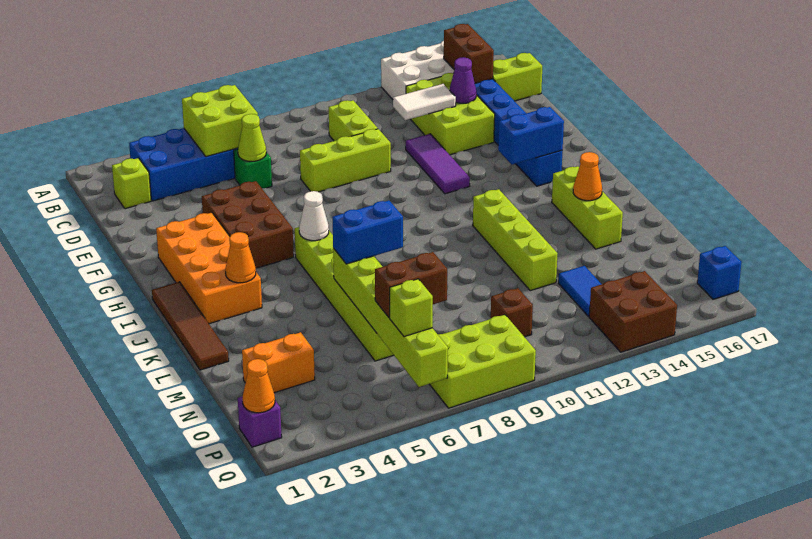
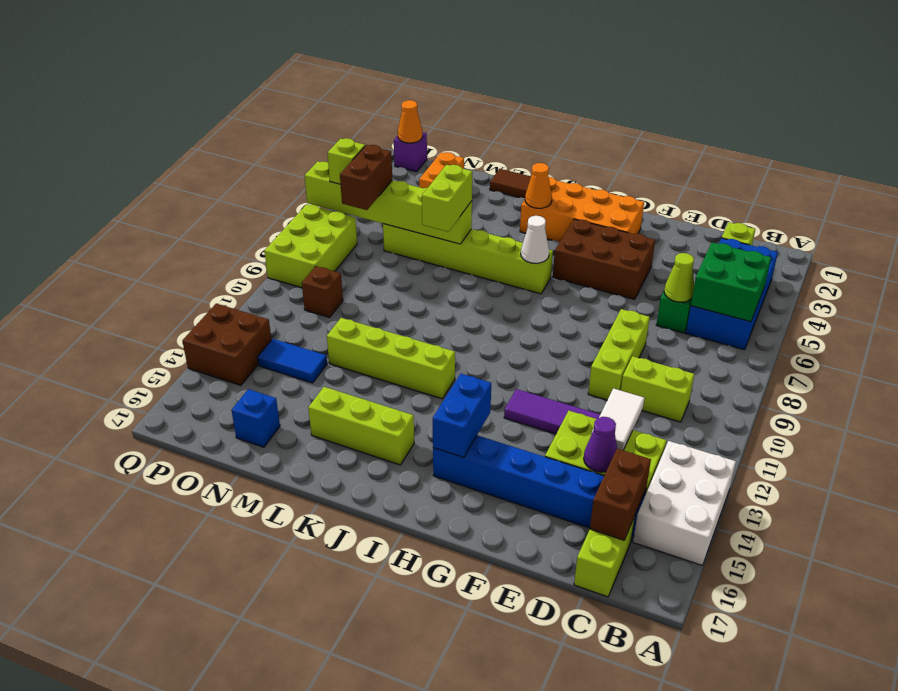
lime 2x2 brick [182,85,258,157] -> green 2x2 brick [691,242,771,322]
brown 1x2 brick [444,24,494,83] -> brown 1x2 brick turned to [590,449,651,540]
orange 1x1 cone [573,152,602,201] -> none
blue 1x2 brick [332,201,403,264] -> lime 1x2 brick [422,165,472,232]
blue 1x1 brick [697,246,741,299] -> blue 1x1 brick moved to [232,389,280,447]

